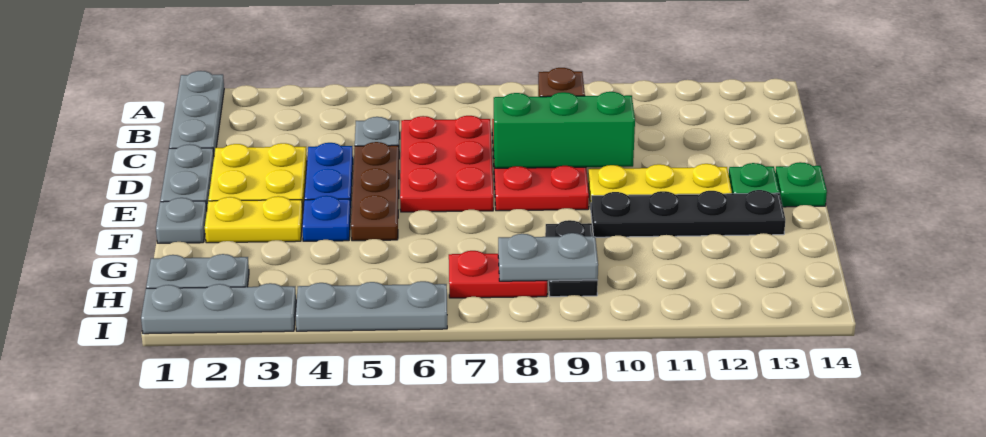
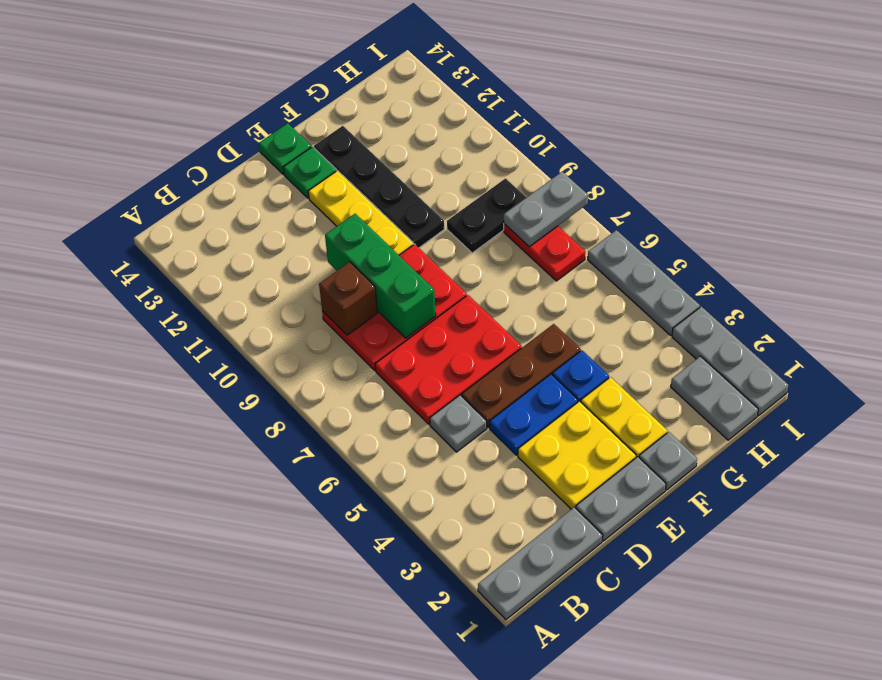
grey 1x2 plate [498,233,598,281] -> grey 1x2 plate turned to [504,172,588,247]

